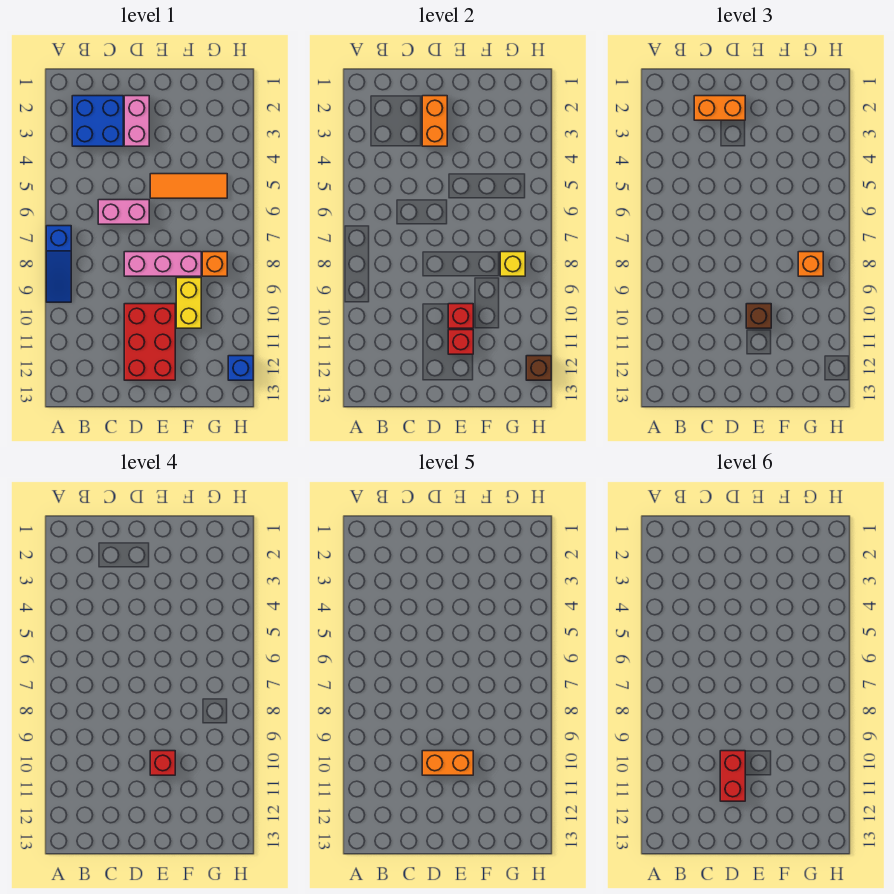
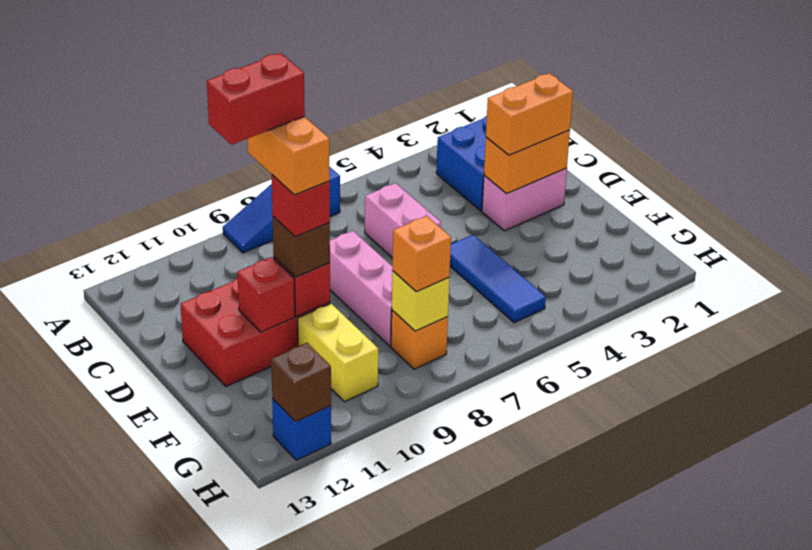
orange 1x2 brick [694,96,745,120] -> orange 1x2 brick turned to [486,73,573,155]
orange 1x3 tile [150,174,227,198] -> blue 1x3 tile [450,235,546,323]
yellow 1x2 brick [176,278,201,328] -> yellow 1x2 brick turned to [298,304,378,402]

